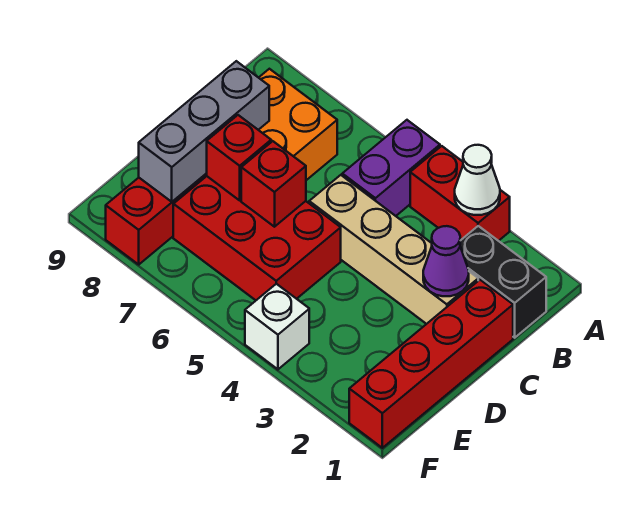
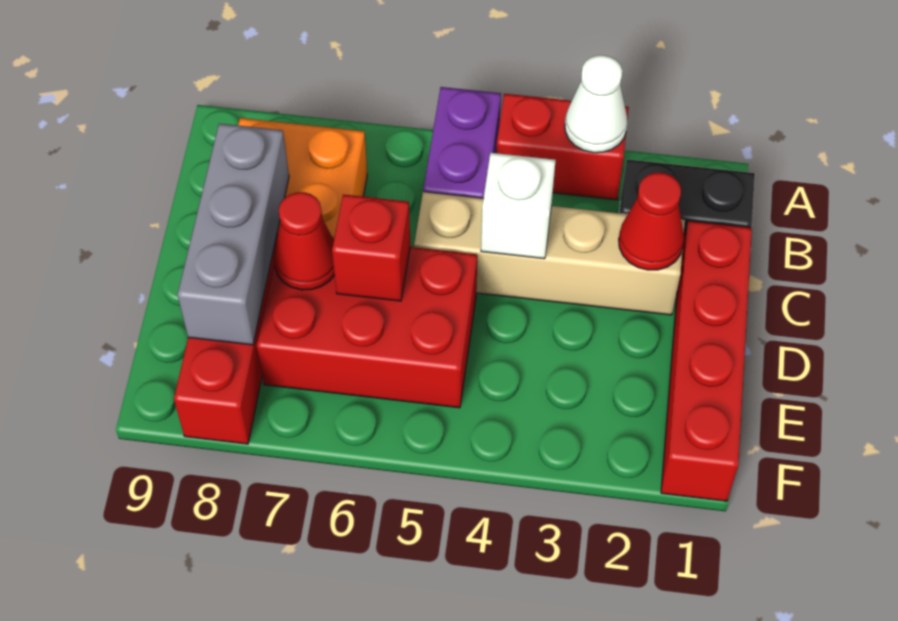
purple 1x1 cone [423,226,469,296] -> red 1x1 cone [619,173,684,270]
red 1x1 brick [206,115,271,200] -> red 1x1 cone [274,192,335,290]
white 1x1 brick [245,284,309,369] -> white 1x1 brick moved to [481,153,556,259]

